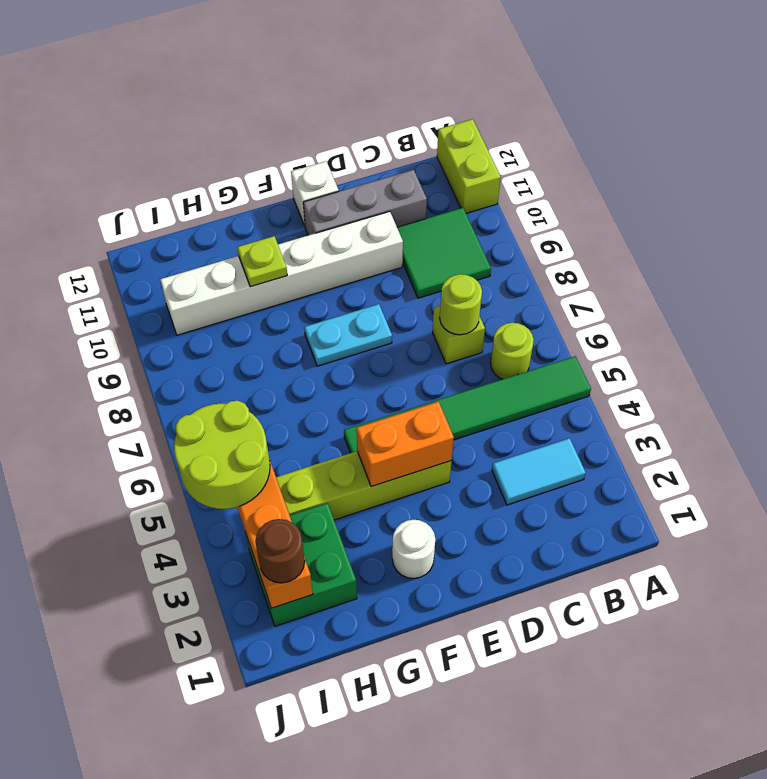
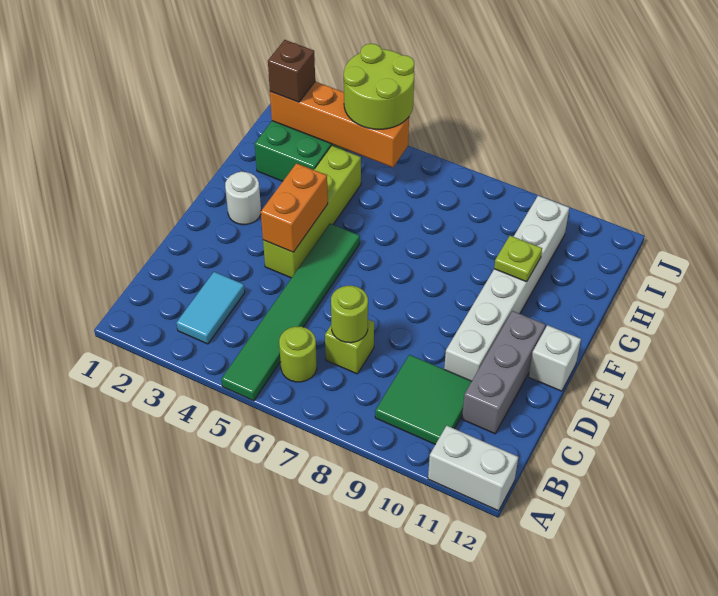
lime 1x2 brick [437,119,501,213] -> white 1x2 brick [428,426,518,511]
cyan 1x2 plate [304,304,392,366] -> none
brown 1x1 round brick [255,519,305,583] -> brown 1x1 brick [268,40,315,102]

